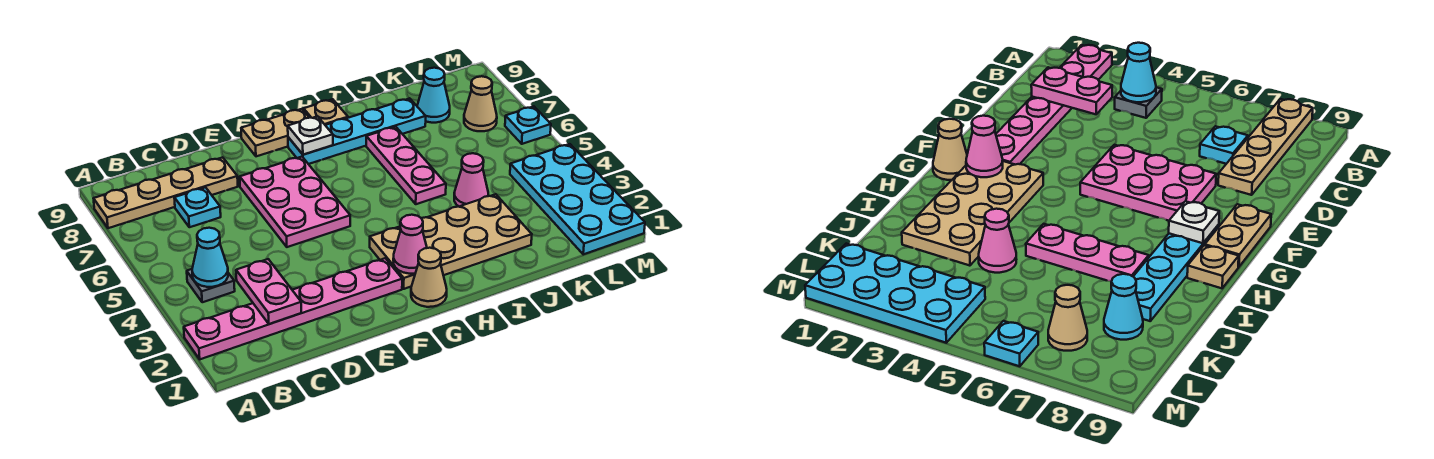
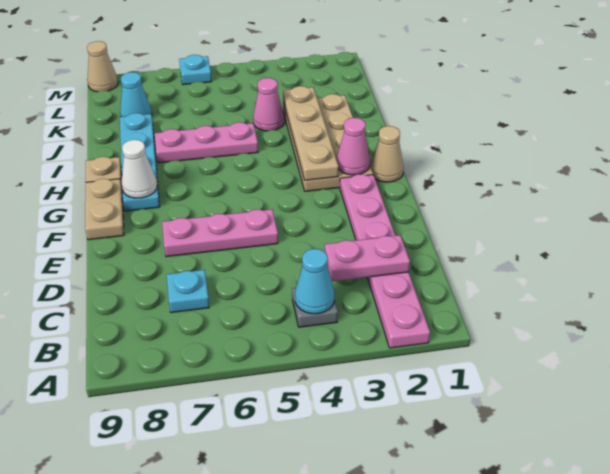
tan 1x4 plate [94,157,238,228] -> tan 1x4 plate moved to [283,86,338,180]
pink 2x3 plate [240,157,350,247] -> pink 1x3 plate [162,209,278,257]
white 1x1 plate [288,116,333,155] -> white 1x1 cone [121,140,157,198]
cyan 2x4 plate [510,144,645,254] -> none
tan 1x1 cone [464,76,497,131] -> tan 1x1 cone moved to [87,41,118,92]

